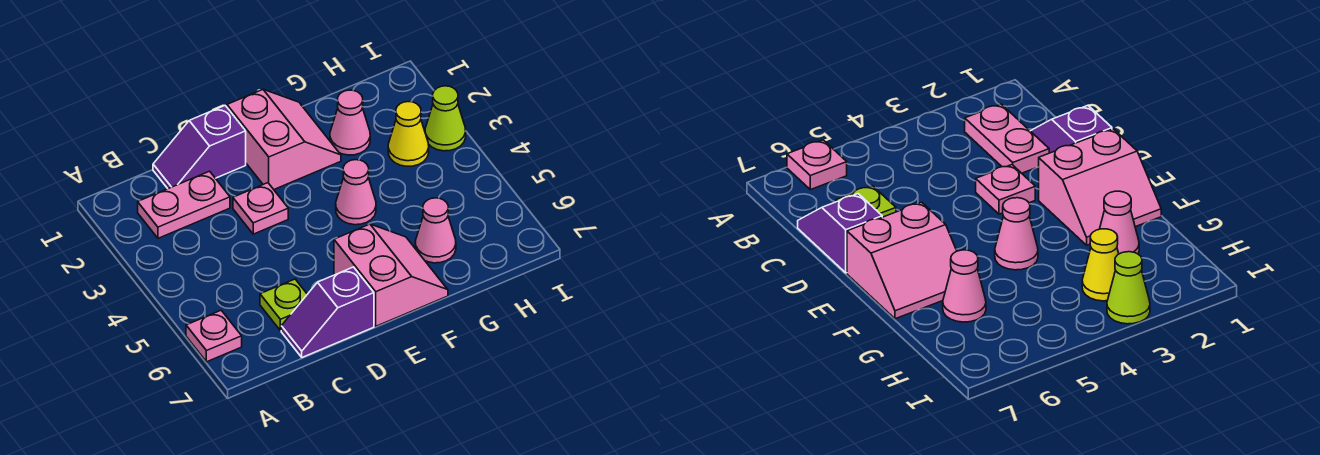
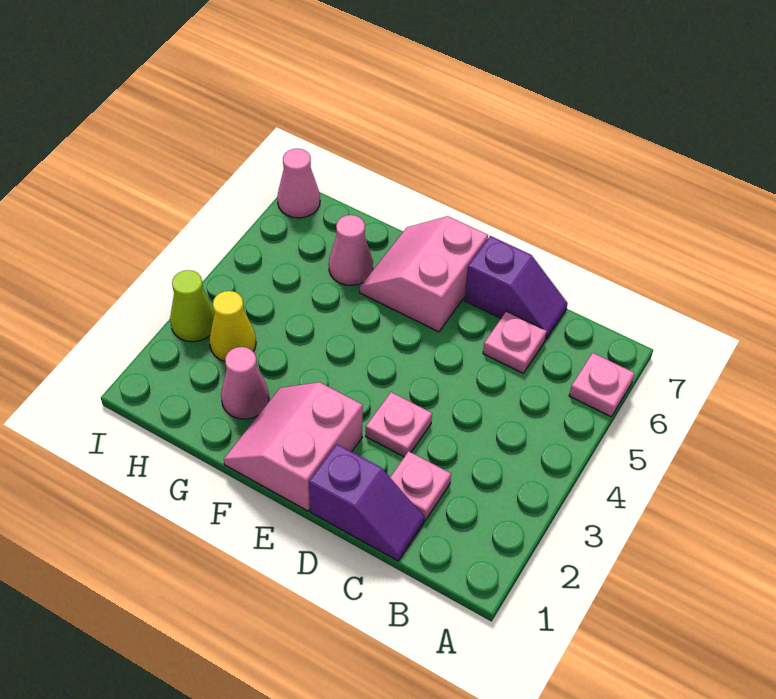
pink 1x2 plate [138,171,230,238] -> pink 1x1 plate [390,451,451,520]
lime 1x1 plate [260,279,307,331] -> pink 1x1 plate [483,311,547,373]
pink 1x1 cone [336,160,376,225] -> pink 1x1 cone moved to [277,149,320,218]

